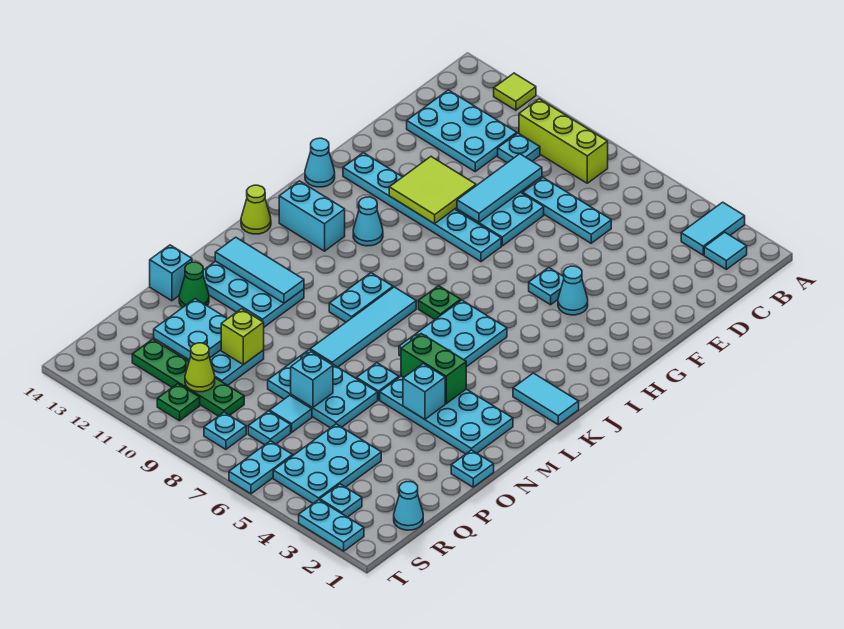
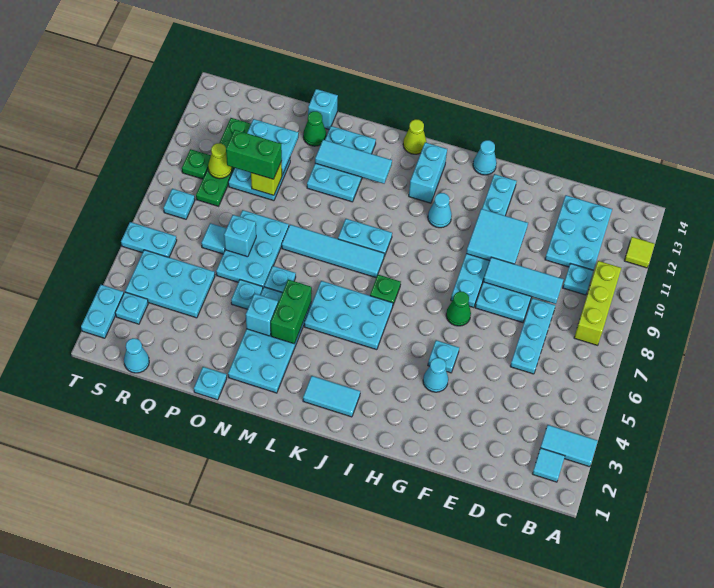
lime 2x2 tile [389,157,476,224] -> cyan 2x2 tile [466,209,528,264]
none -> green 1x1 cone [446,291,471,326]
cyan 1x2 tile [513,373,579,425] -> cyan 1x2 tile turned to [303,376,360,417]
cyan 1x3 tile [215,237,304,303] -> cyan 1x3 tile turned to [315,140,392,184]
none -> green 1x2 brick [226,130,282,179]
cyan 1x1 plate [248,411,291,445] -> cyan 1x1 plate moved to [231,280,263,309]

